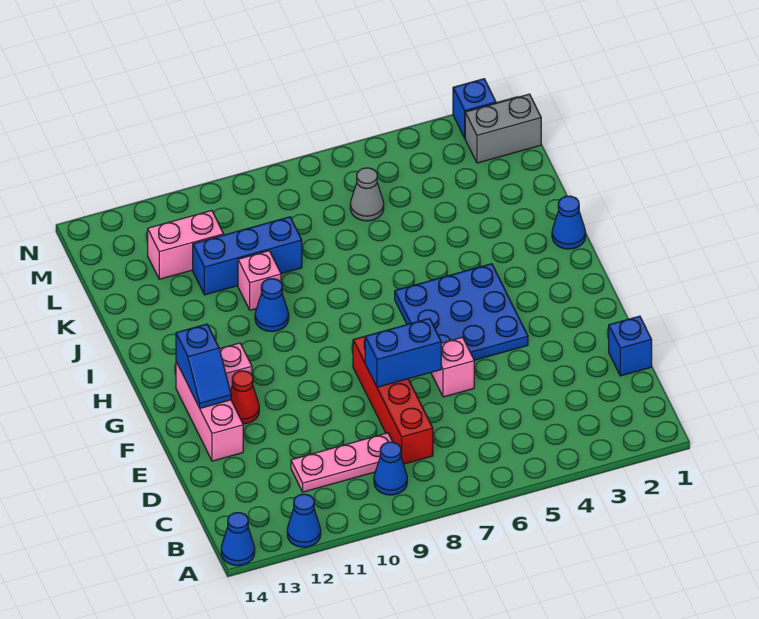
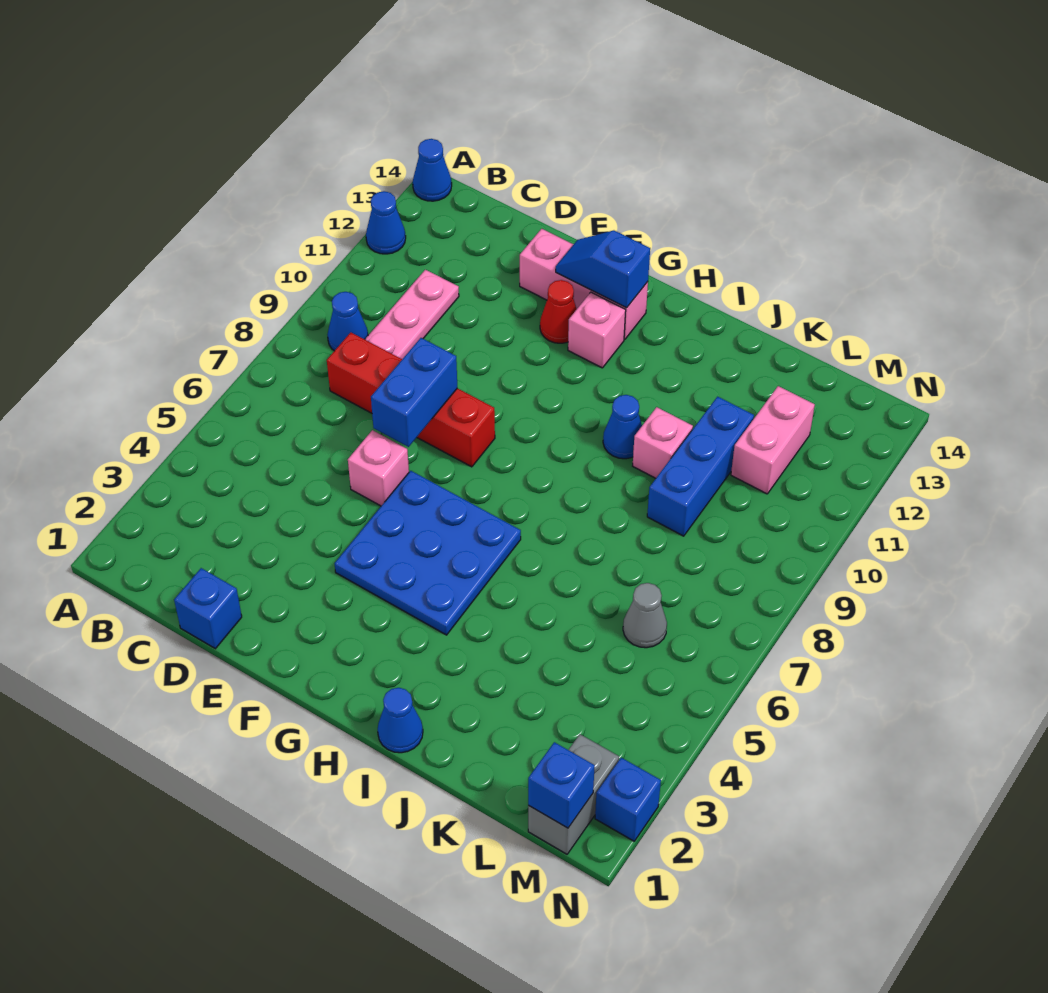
none -> blue 1x1 brick [528,742,595,828]

